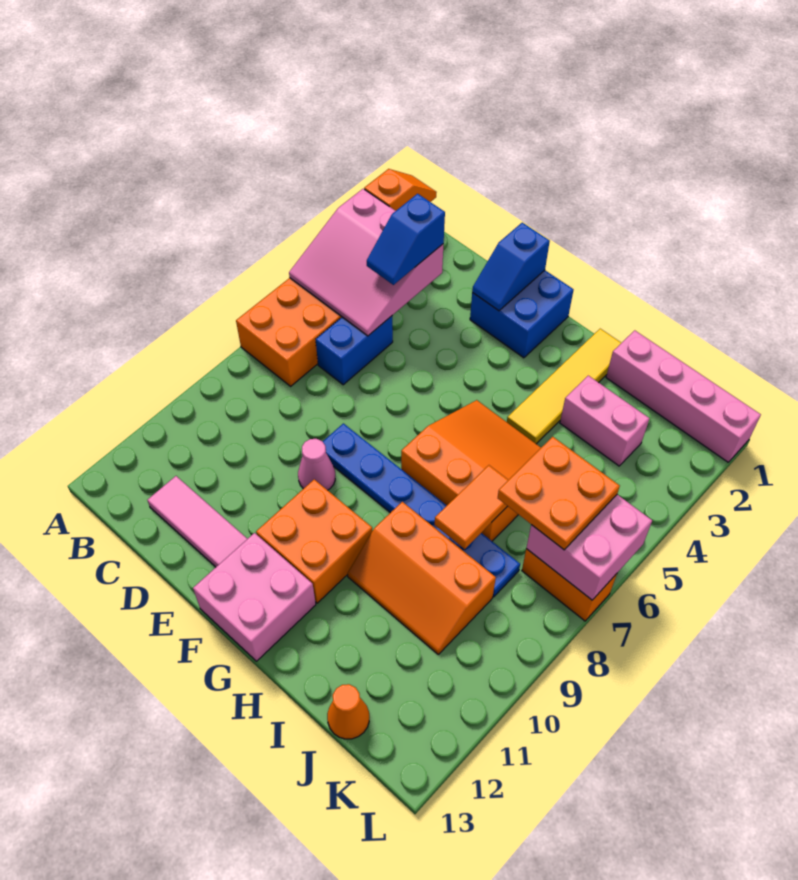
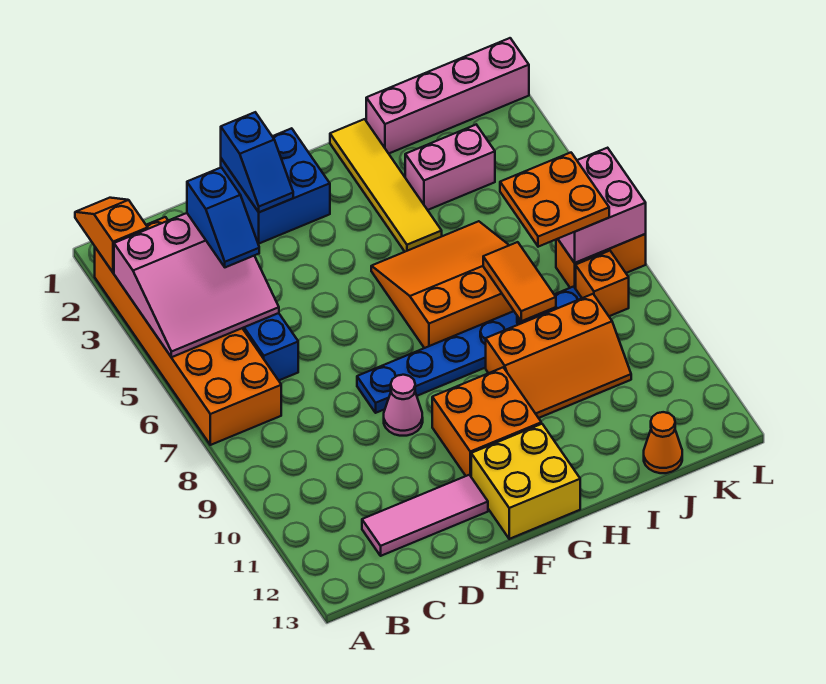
pink 2x2 brick [193,533,316,661] -> yellow 2x2 brick [471,424,580,539]
none -> orange 1x1 brick [576,251,629,316]

